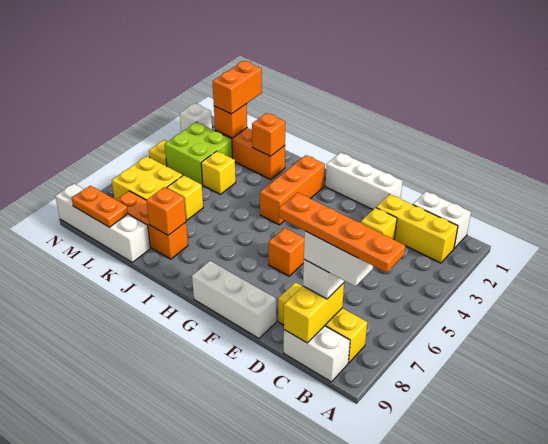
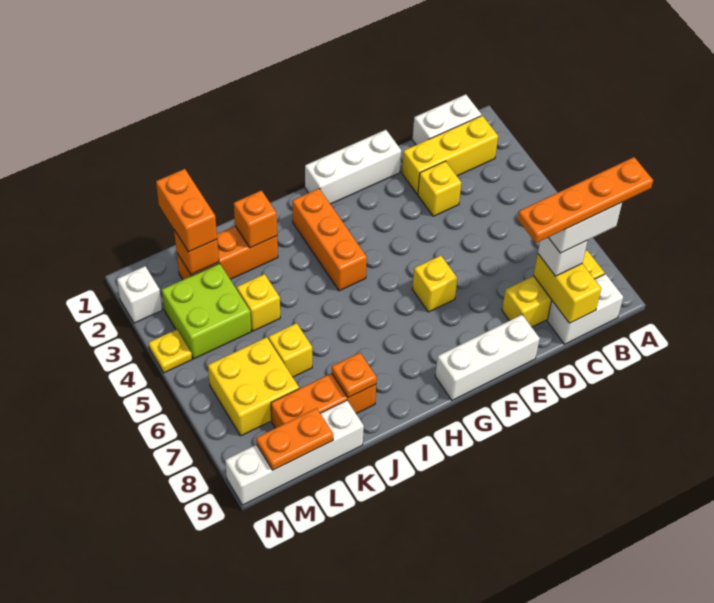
orange 1x1 brick [269,228,305,276] -> yellow 1x1 brick [412,255,457,312]
orange 1x1 brick [146,187,186,235] -> orange 1x1 plate [332,353,377,398]

